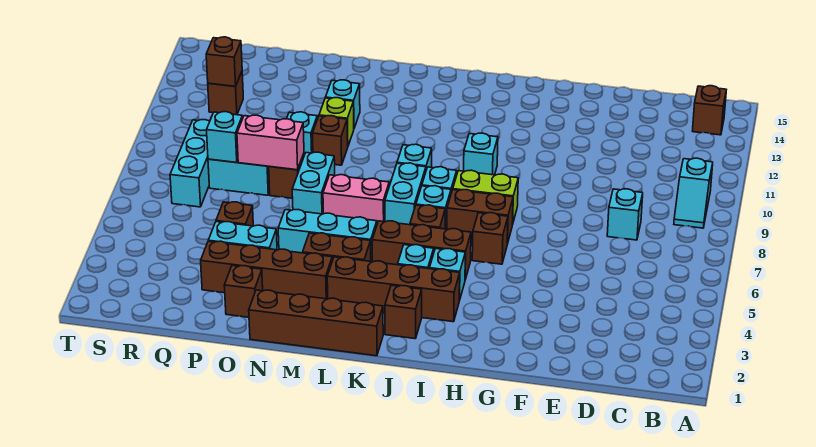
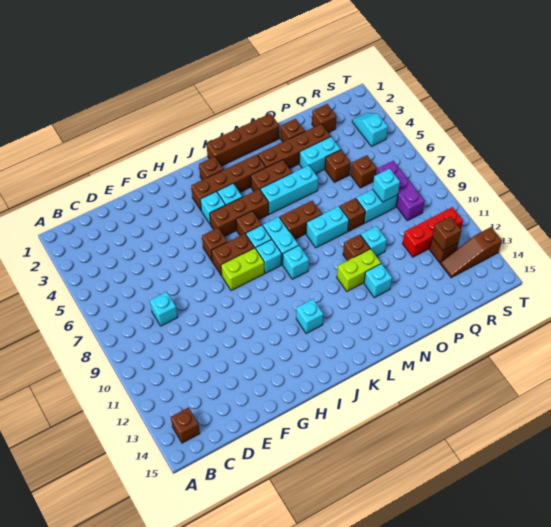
cyan 1x2 slope [674,158,713,228] -> cyan 1x2 slope moved to [352,113,388,146]
cyan 1x1 brick [464,133,498,175] -> cyan 1x1 brick moved to [296,299,323,333]
pink 1x2 brick [323,175,389,224] -> brown 1x2 brick [280,201,322,239]
cyan 1x2 brick [292,152,335,214] -> cyan 1x2 brick turned to [306,206,349,248]
lime 1x1 brick [319,98,354,146] -> lime 1x2 brick [337,249,381,291]
pink 1x2 brick [237,115,304,170] -> none
none -> brown 1x1 brick [312,104,337,133]
none -> brown 1x1 brick [351,155,377,188]
none -> red 1x3 brick [402,207,463,257]
cyan 1x3 brick [170,120,210,207] -> purple 1x3 brick [377,161,425,221]
none -> brown 1x3 slope [441,227,502,278]

